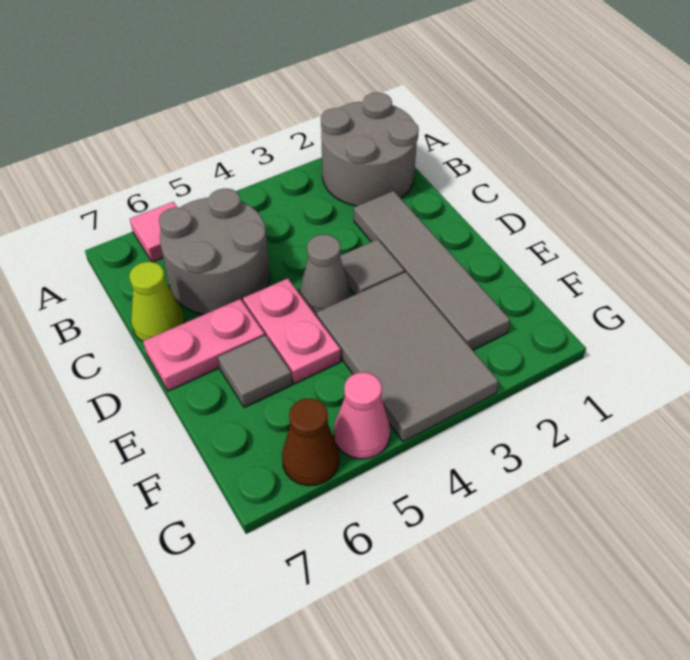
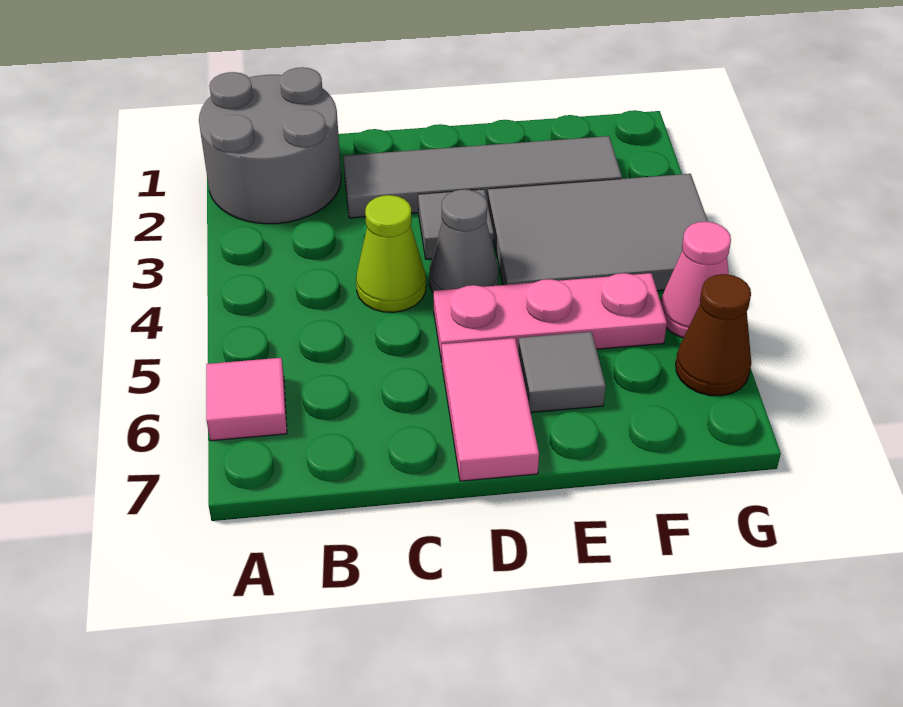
grey 2x2 round brick [159,189,270,314] -> none
lime 1x1 cone [129,262,184,341] -> lime 1x1 cone moved to [356,195,426,312]
pink 1x2 plate [243,278,341,384] -> pink 1x3 plate [433,273,667,362]
pink 1x2 plate [143,299,265,391] -> pink 1x2 tile [442,338,539,481]

